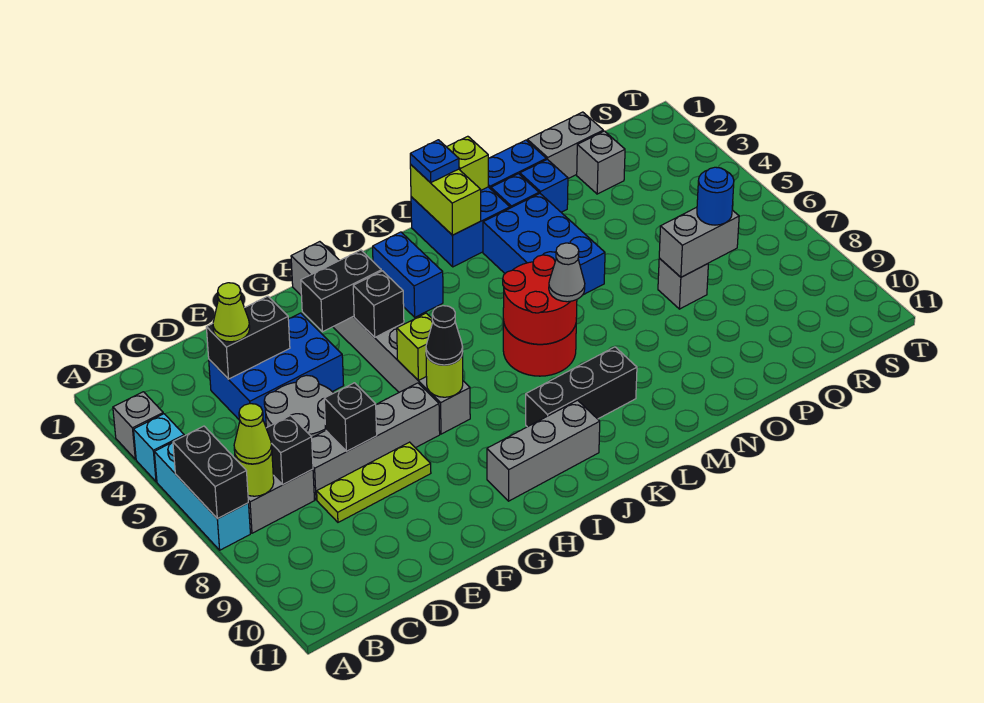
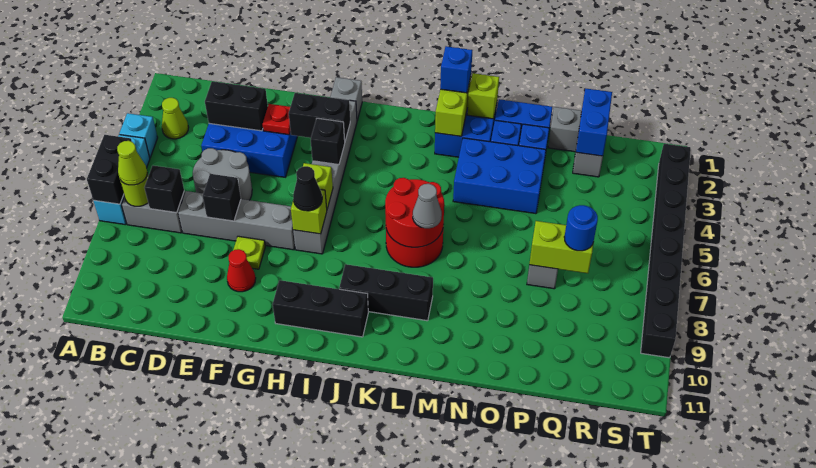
grey 1x1 brick [113,392,163,459] -> none
lime 1x1 cone [213,283,250,342] -> lime 1x1 cone moved to [162,98,189,139]
lime 1x3 plate [317,442,431,522] -> lime 1x1 plate [233,236,265,269]
none -> red 1x1 plate [263,104,291,135]
none -> red 1x1 cone [227,249,256,292]
lime 1x1 round brick [426,353,463,397] -> lime 1x1 brick [291,190,327,234]
grey 1x3 brick [487,400,600,501] -> black 1x3 brick [273,280,368,337]
blue 1x2 brick [373,232,443,317] -> blue 1x2 brick moved to [576,88,612,156]
blue 1x1 plate [410,140,459,183] -> blue 1x1 brick [440,46,472,93]
blue 2x3 brick [483,194,605,295] -> blue 2x3 brick turned to [453,138,546,214]
grey 1x2 brick [659,207,739,277] -> lime 1x2 brick [529,221,593,273]
none -> black 1x8 brick [641,144,691,358]

